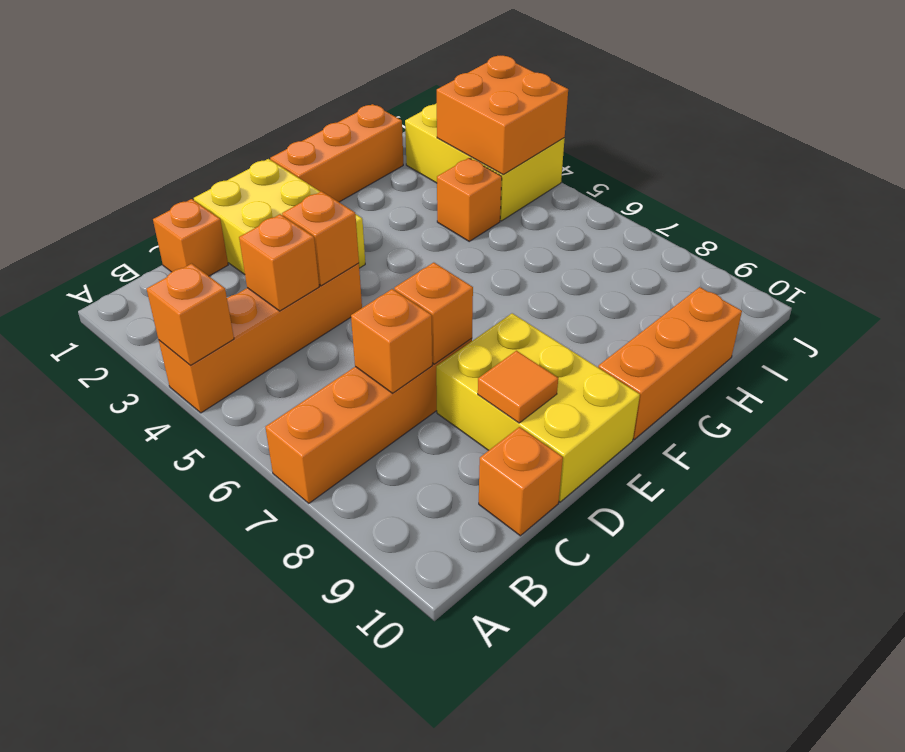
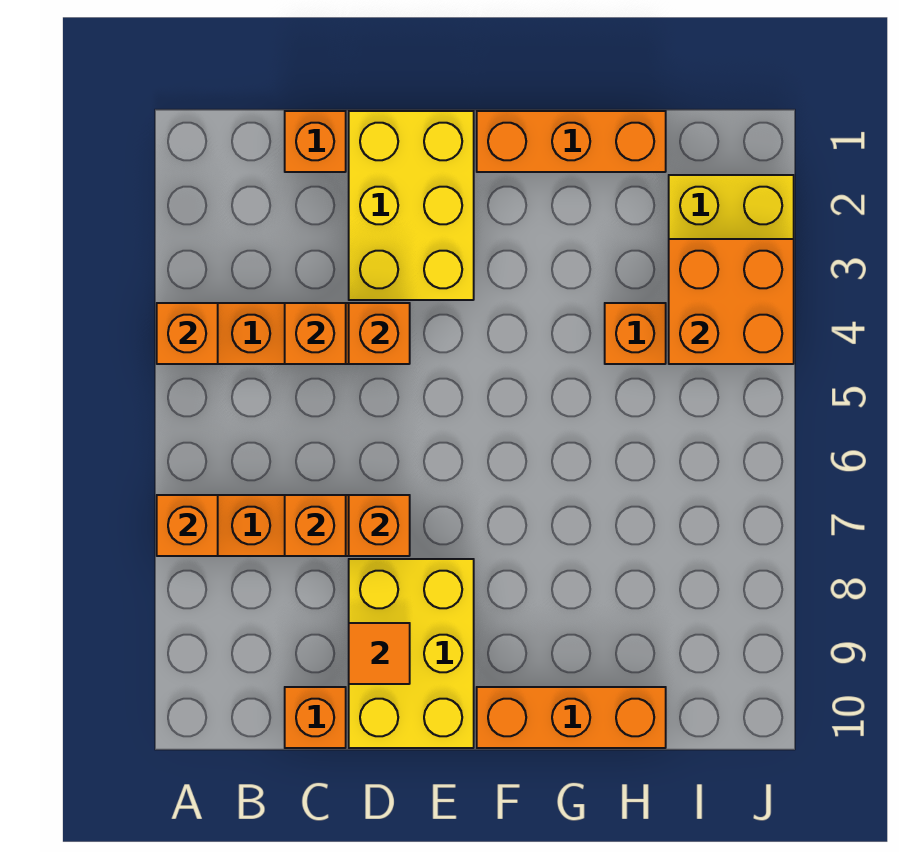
none -> orange 1x1 brick [157,495,218,556]

